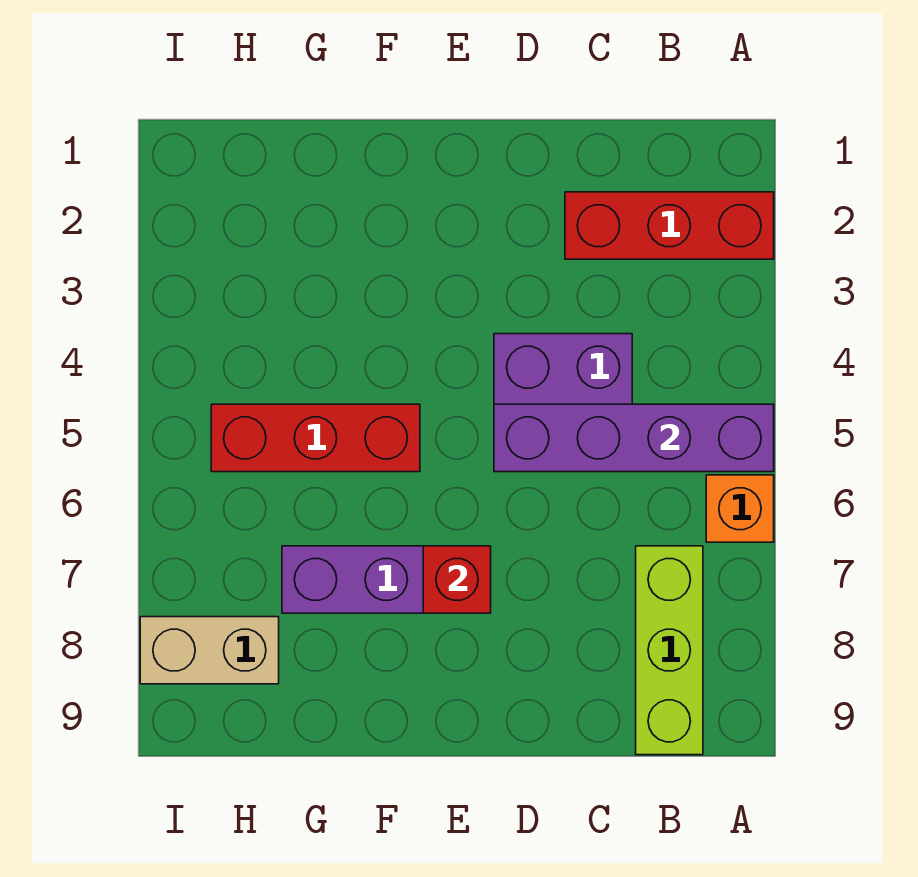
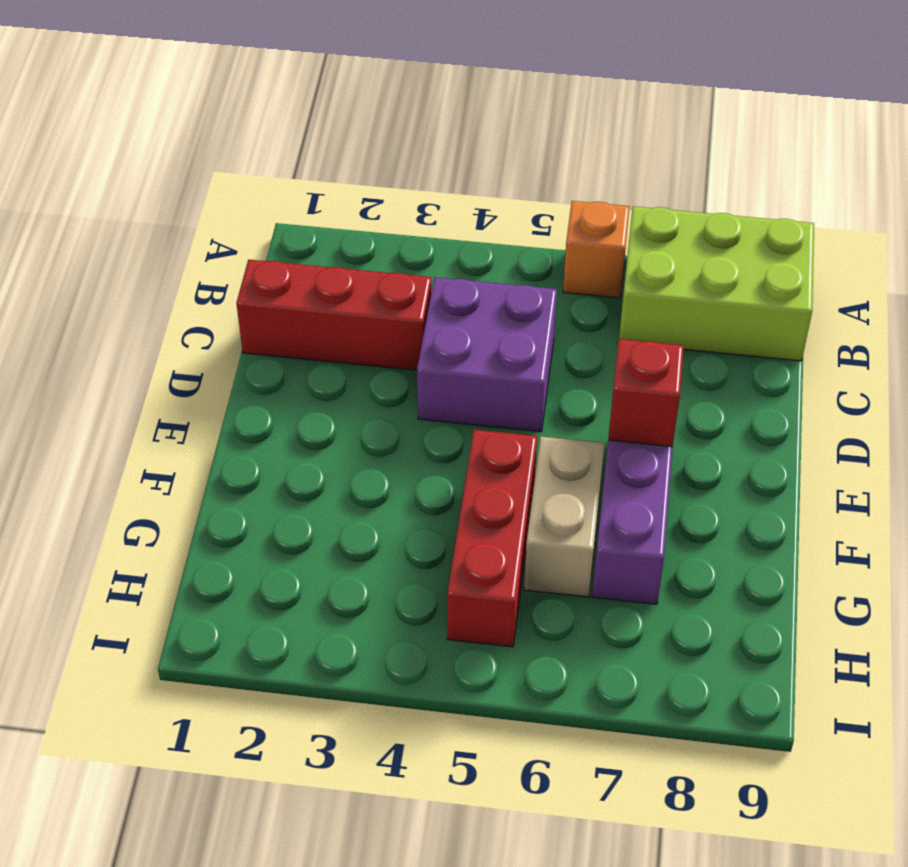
red 1x3 brick [565,192,774,259] -> red 1x3 brick turned to [236,260,432,370]
purple 1x4 brick [494,404,774,472] -> none
lime 1x3 brick [636,546,703,755] -> lime 2x3 brick [619,206,814,361]
tan 1x2 brick [140,617,279,684] -> tan 1x2 brick moved to [524,436,605,597]

